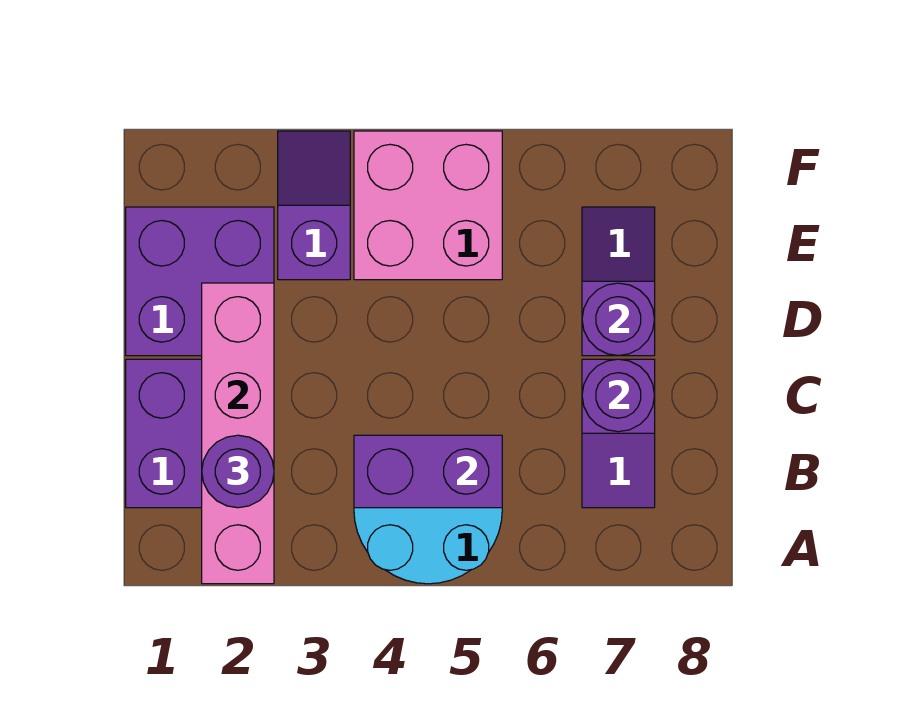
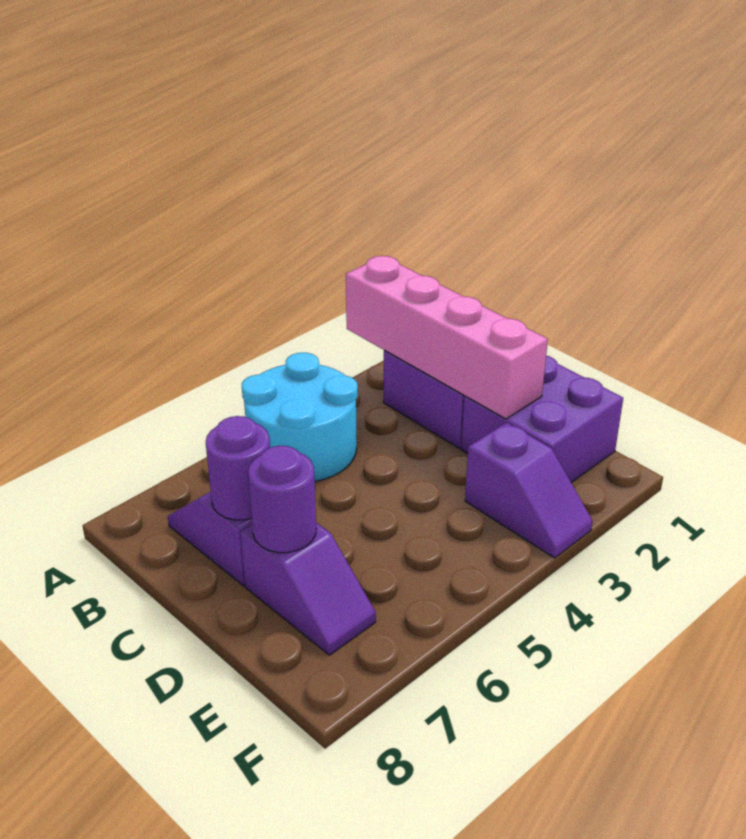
purple 1x1 round brick [202,435,274,508] -> none
purple 1x2 brick [354,435,502,508] -> none
pink 2x2 brick [354,131,502,280] -> none

